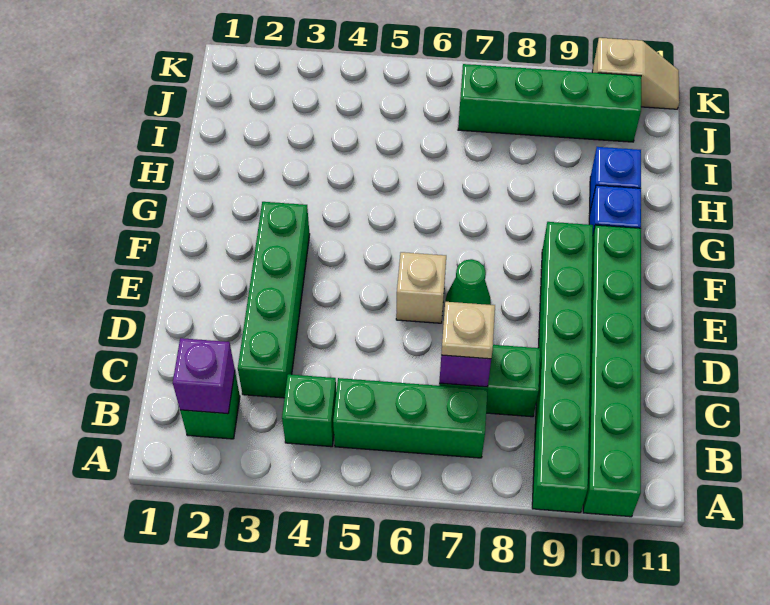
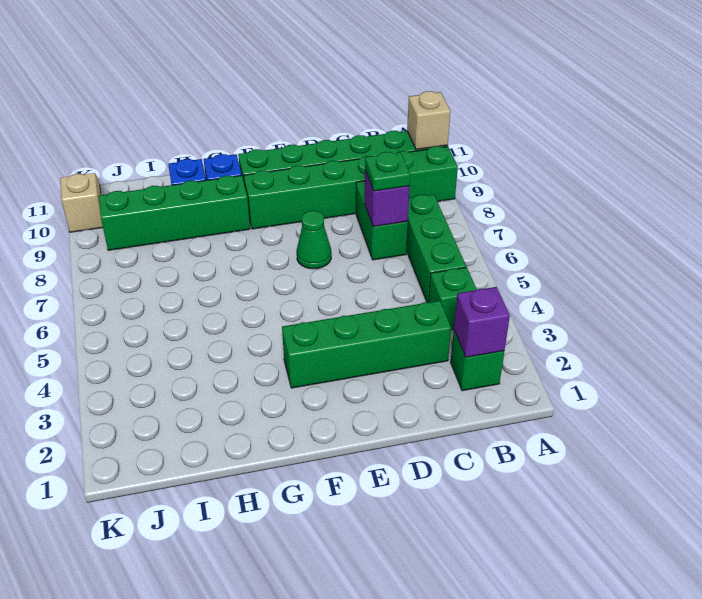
tan 1x1 plate [441,302,495,359] -> green 1x1 plate [365,152,410,191]
tan 1x1 brick [396,252,446,323] -> tan 1x1 brick moved to [407,91,450,150]
green 1x4 brick [458,64,641,142] -> green 1x4 brick turned to [99,175,250,250]

